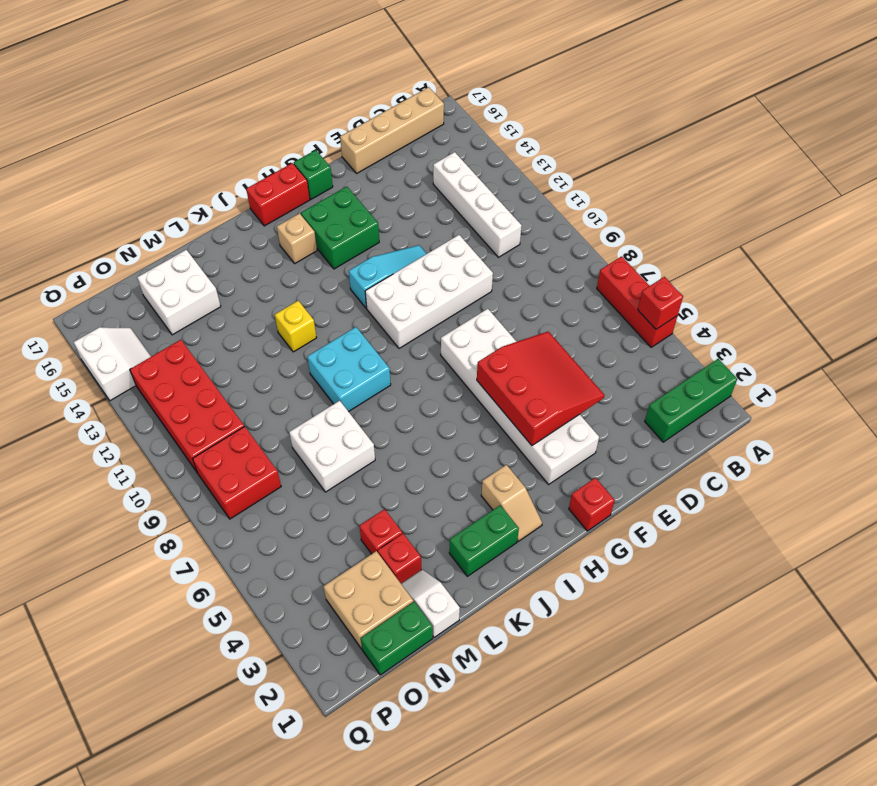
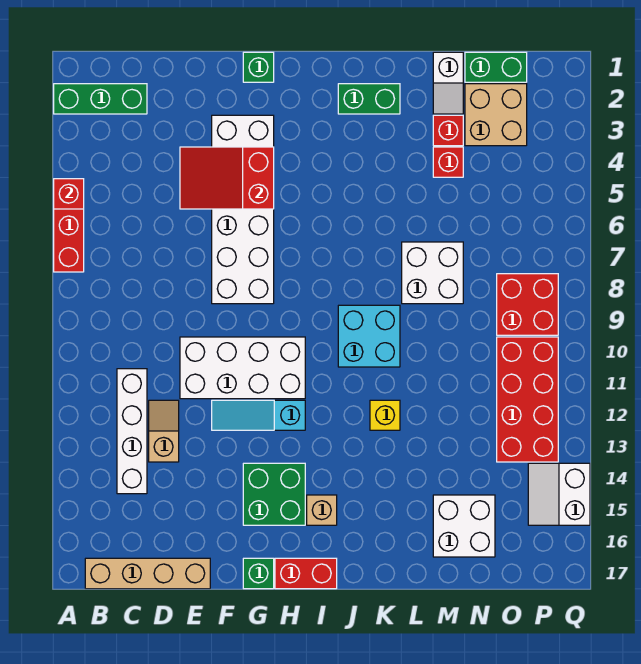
red 3x3 slope [477,332,604,445] -> red 2x3 slope [180,147,274,209]
red 1x1 brick [569,478,615,531] -> green 1x1 brick [243,52,274,82]
tan 1x2 slope [481,465,542,541] -> tan 1x2 slope moved to [149,400,179,462]

